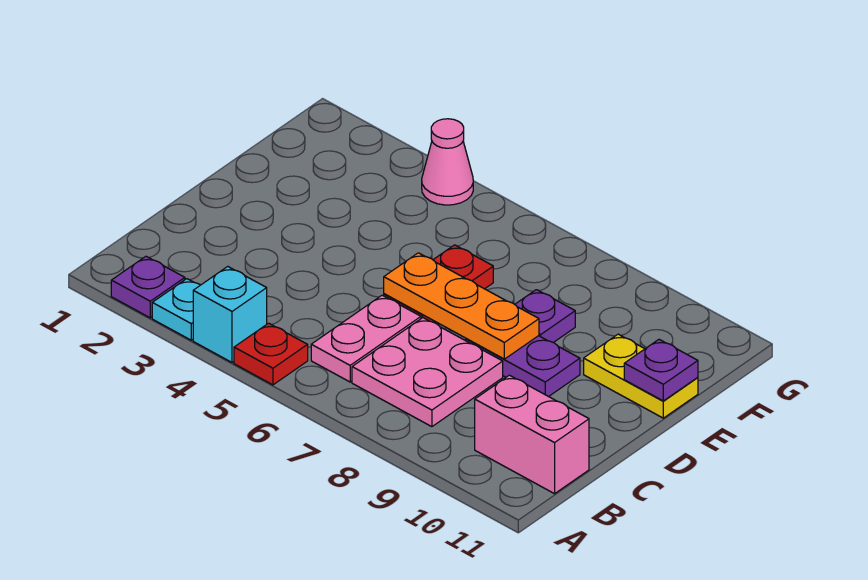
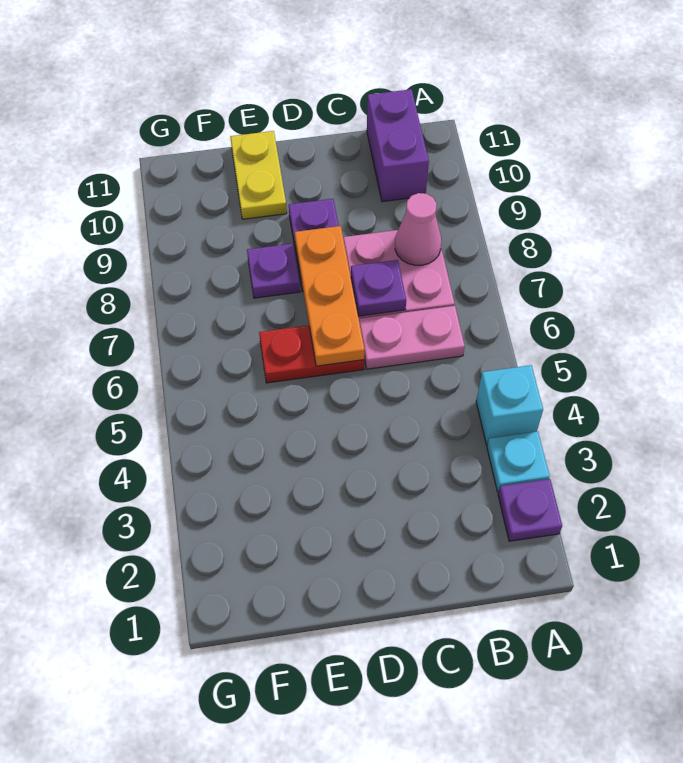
red 1x1 plate [234,323,308,385] -> none
pink 1x2 brick [475,375,589,494] -> purple 1x2 brick [367,89,429,202]
purple 1x1 plate [624,339,698,401] -> purple 1x1 plate moved to [351,260,406,316]
pink 1x1 cone [422,119,473,205] -> pink 1x1 cone moved to [395,193,441,265]

